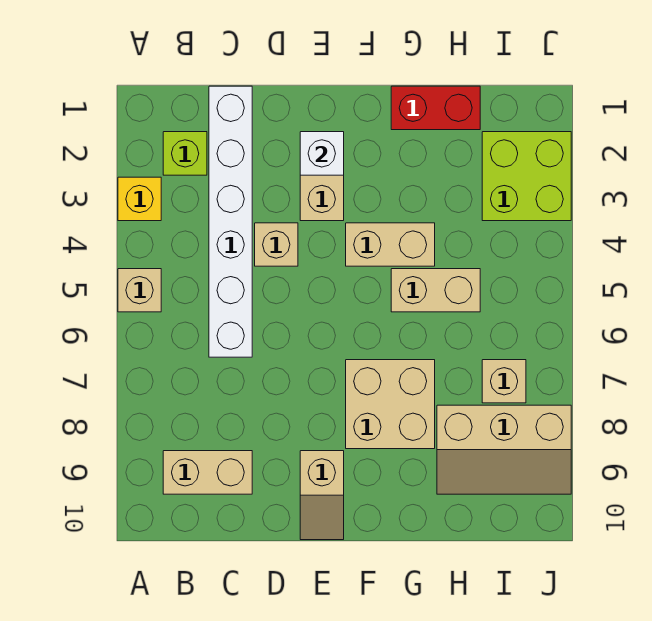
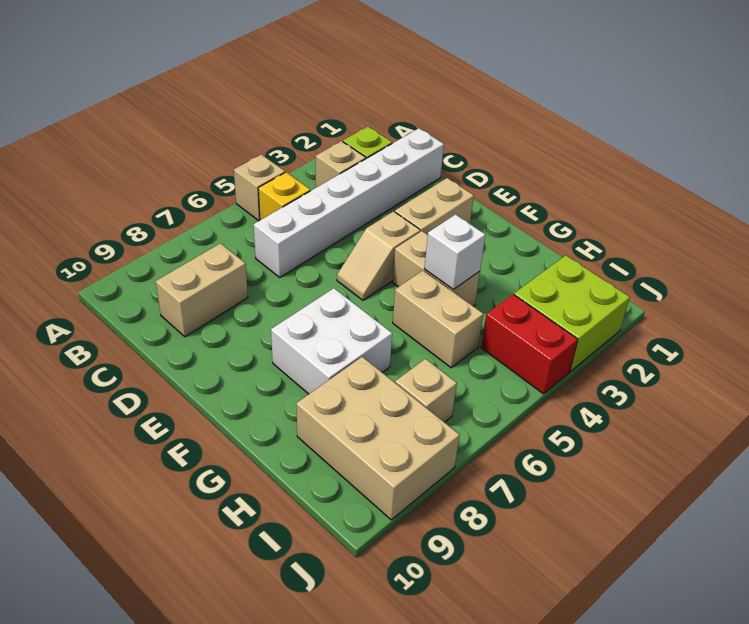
yellow 1x1 brick [118,177,161,221] -> yellow 1x1 brick moved to [258,172,310,220]
tan 1x2 brick [163,451,252,494] -> tan 1x2 brick turned to [156,243,248,337]
tan 1x1 brick [255,223,298,266] -> tan 1x1 brick moved to [316,141,366,188]
white 1x1 brick [300,132,344,175] -> white 1x1 brick moved to [424,214,485,290]
tan 1x2 slope [300,451,344,540] -> tan 1x2 slope moved to [337,211,420,300]
tan 2x2 brick [346,360,435,449] -> white 2x2 brick [271,288,392,394]
red 1x2 brick [391,86,480,130] -> red 1x2 brick moved to [481,294,578,394]
tan 2x3 slope [437,405,571,494] -> tan 2x3 brick [296,357,460,520]

